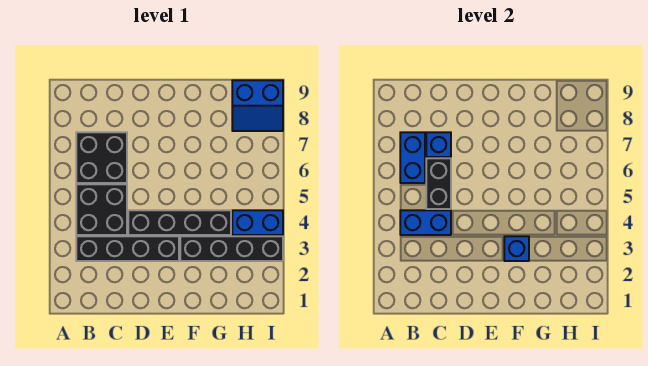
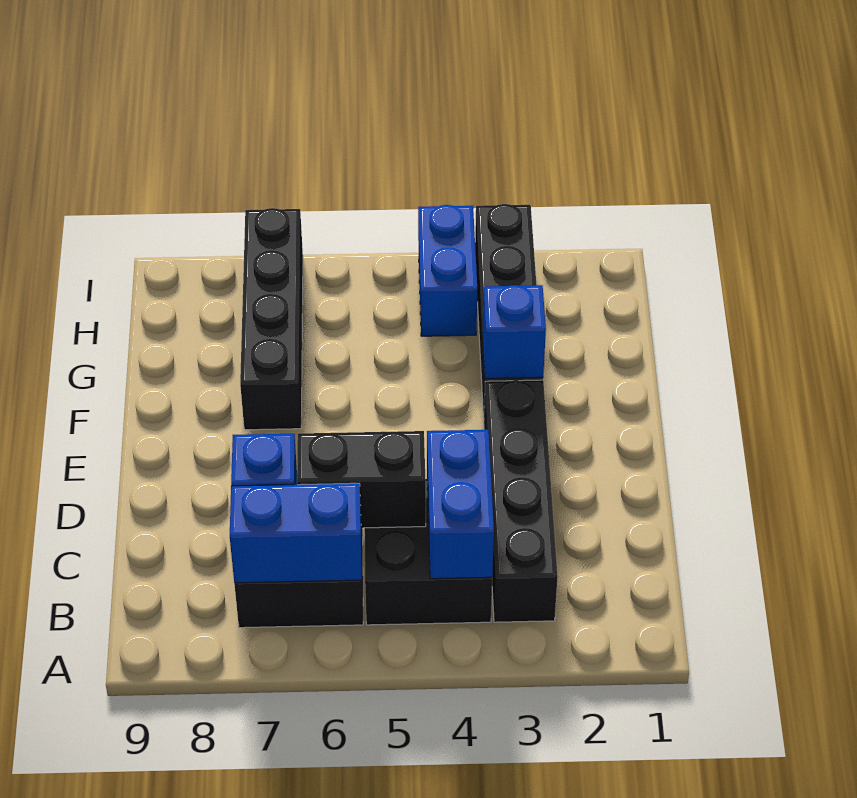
black 1x4 brick [128,210,231,235] -> black 1x4 brick moved to [240,208,303,430]
blue 2x2 slope [232,80,283,131] -> none

